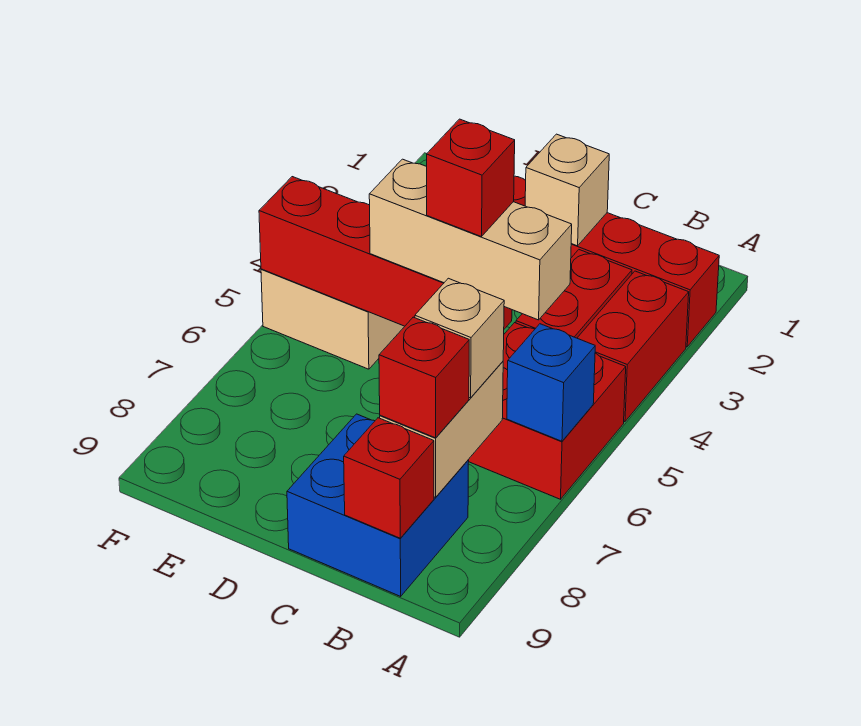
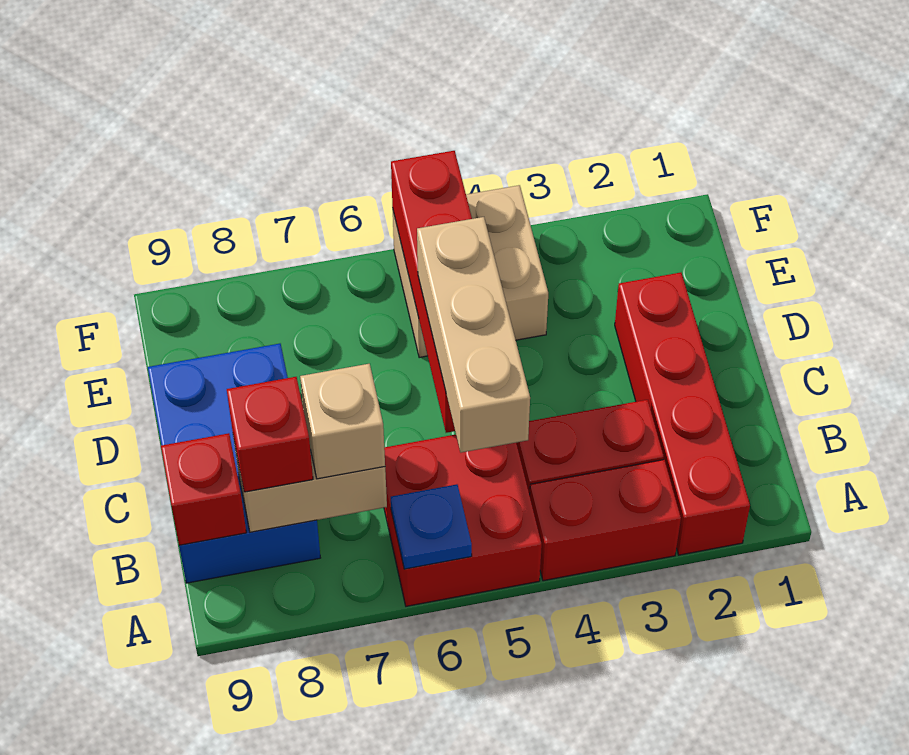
blue 1x1 brick [507,324,595,441] -> blue 1x1 plate [391,484,472,569]
blue 2x2 brick [287,414,469,596] -> blue 2x3 brick [148,344,320,583]
tan 1x1 brick [525,134,609,246] -> none
red 1x1 brick [427,119,515,237] -> none

